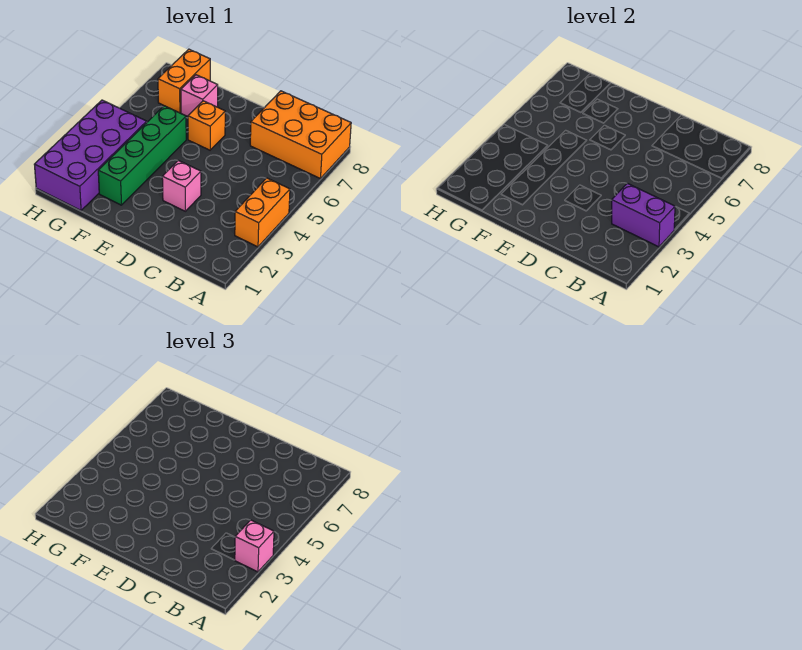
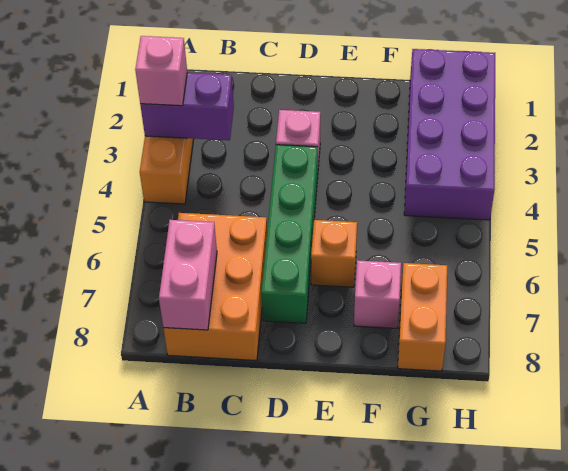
orange 2x3 brick [250,91,351,179] -> orange 2x3 brick turned to [163,213,267,361]
none -> pink 1x2 brick [159,220,217,330]
green 1x4 brick [98,106,186,205] -> green 1x4 brick moved to [261,145,318,323]

